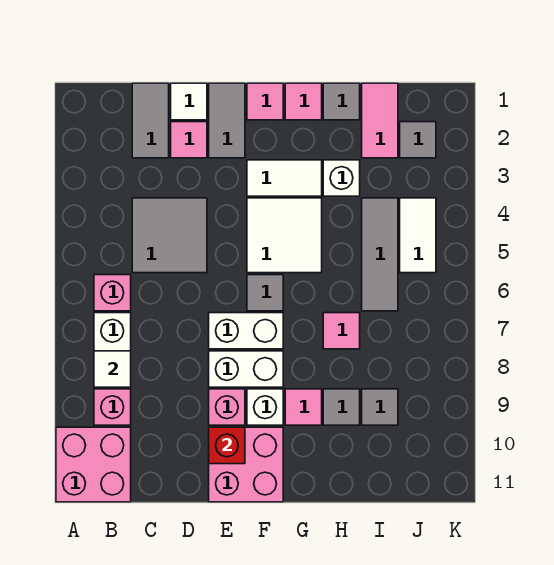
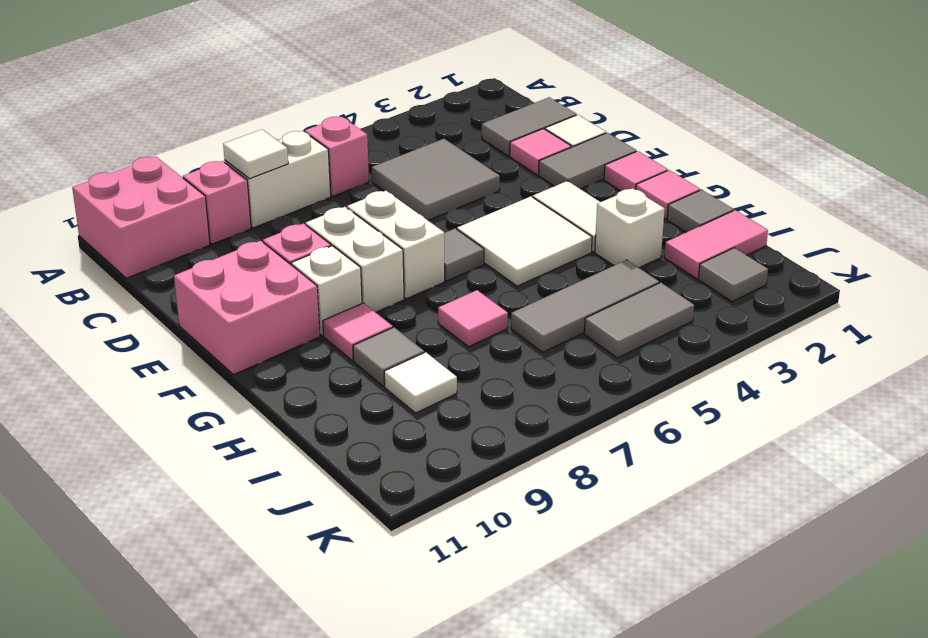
red 1x1 brick [209,427,245,464] -> none
grey 1x1 tile [362,389,398,425] -> white 1x1 tile [384,352,457,413]
white 1x2 tile [400,198,436,273] -> grey 1x2 tile [584,283,694,358]

